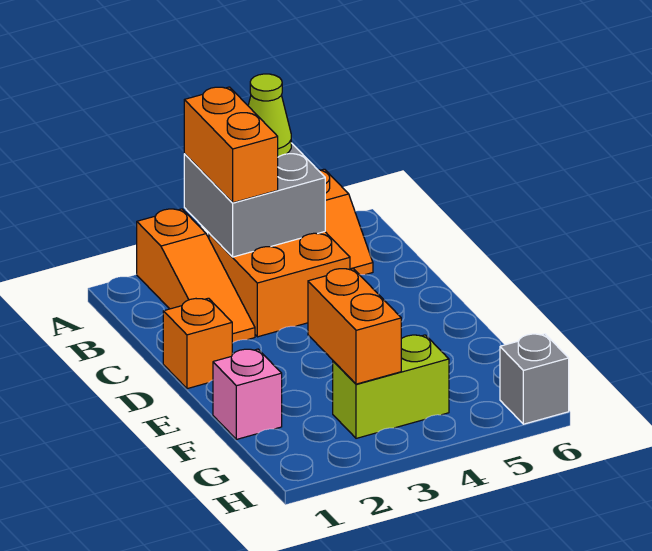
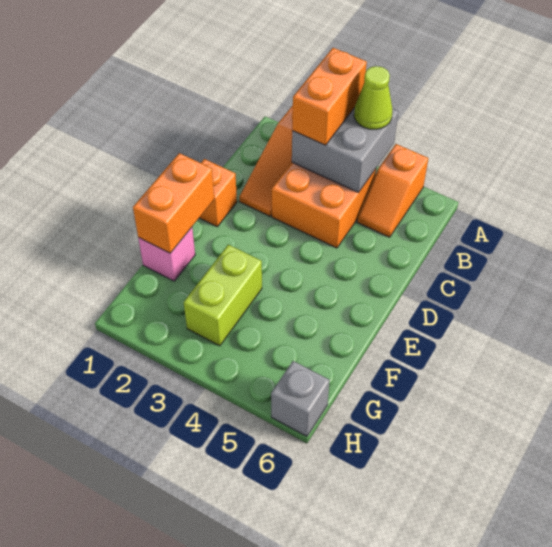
orange 1x2 brick [308,268,401,384] -> orange 1x2 brick moved to [133,153,214,253]
lime 1x2 brick [333,335,449,438] -> lime 1x2 brick turned to [184,245,262,346]

